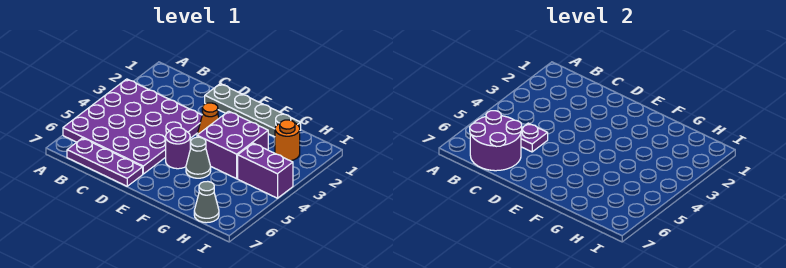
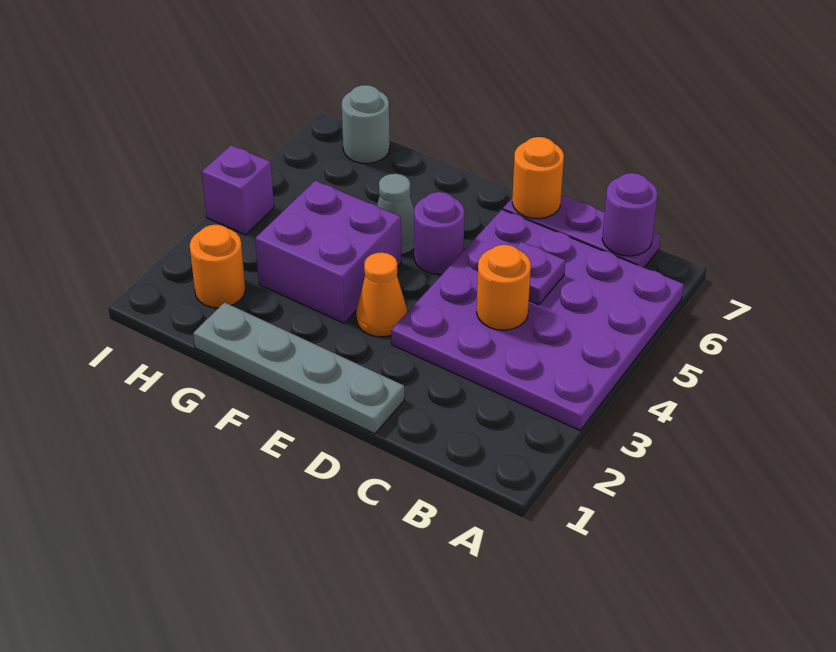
purple 2x2 round brick [470,111,522,171] -> purple 1x1 round brick [602,173,657,256]
none -> orange 1x1 round brick [477,245,531,330]
none -> orange 1x1 round brick [512,137,564,219]
purple 1x2 brick [238,143,293,198] -> purple 1x1 brick [202,145,274,235]
grey 1x1 cone [194,181,219,223] -> grey 1x1 round brick [342,85,390,164]

